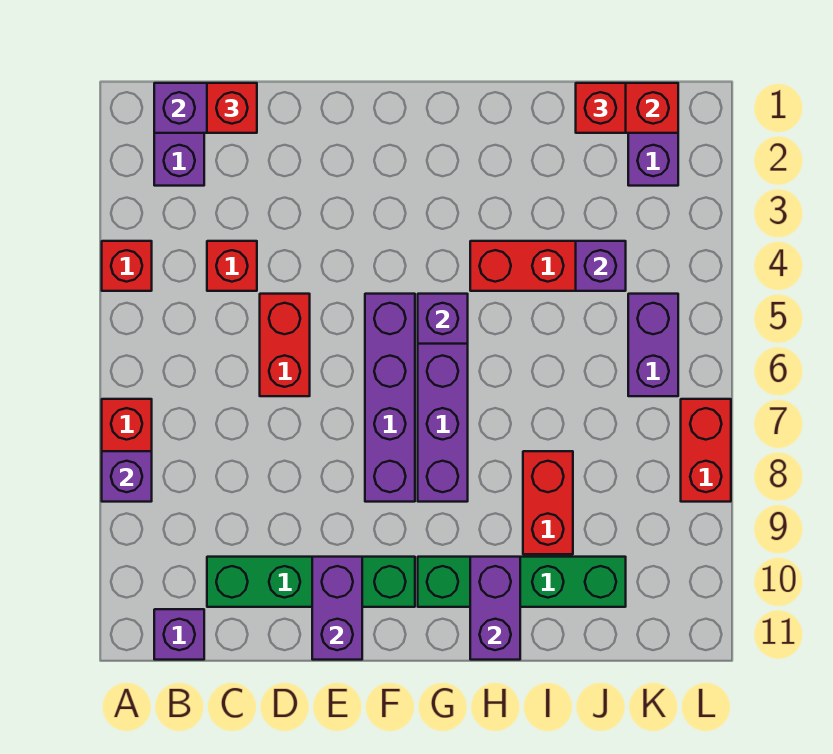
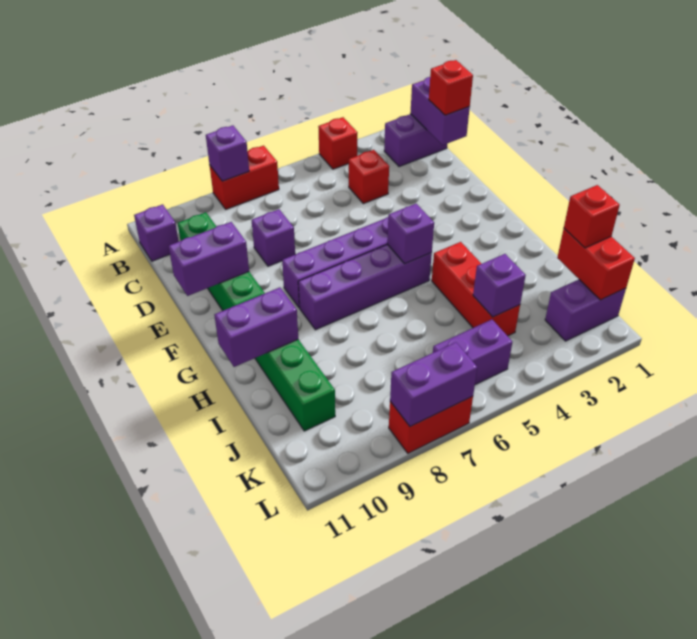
red 1x2 brick [260,294,310,396] -> none
none -> purple 1x1 brick [252,209,295,266]
red 1x2 brick [523,451,573,554] -> none
none -> purple 1x2 brick [390,342,477,427]

